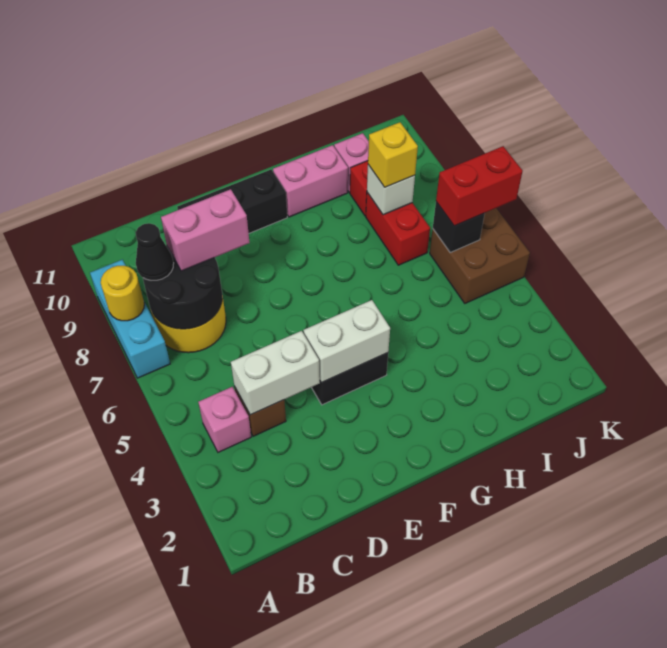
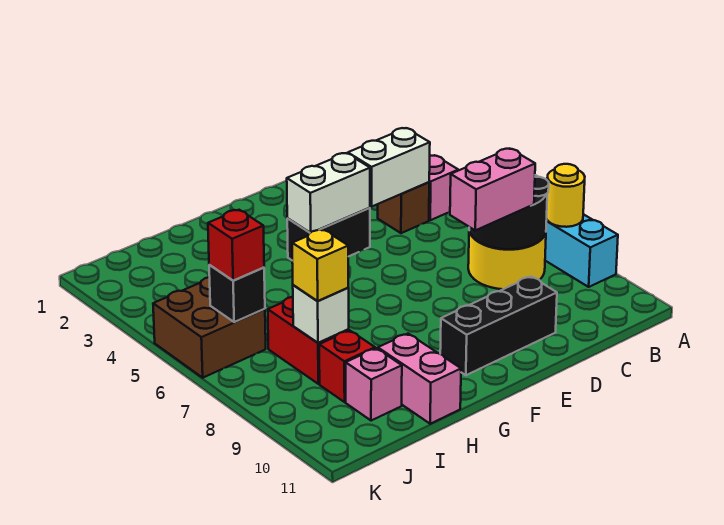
black 1x1 cone [135,223,174,280] -> none
pink 1x2 brick [273,145,348,217] -> pink 1x2 brick turned to [378,334,461,424]
red 1x2 brick [436,146,523,226] -> red 1x1 brick [208,210,264,280]

